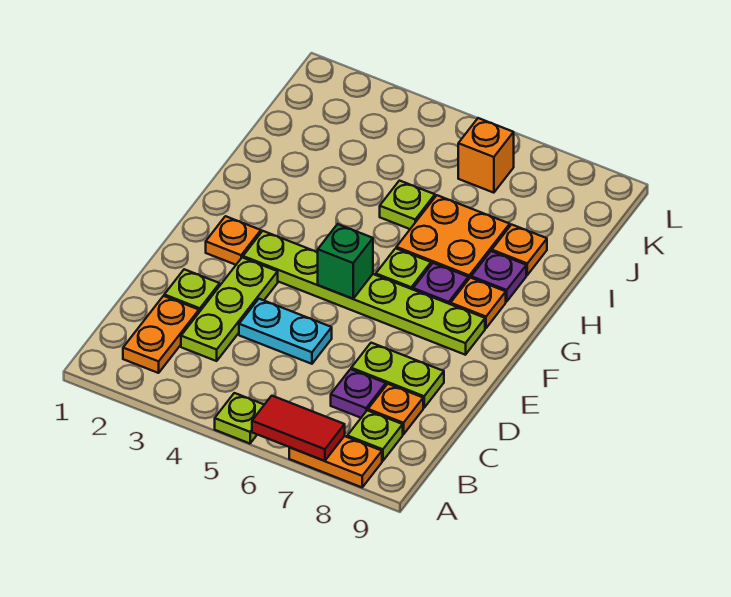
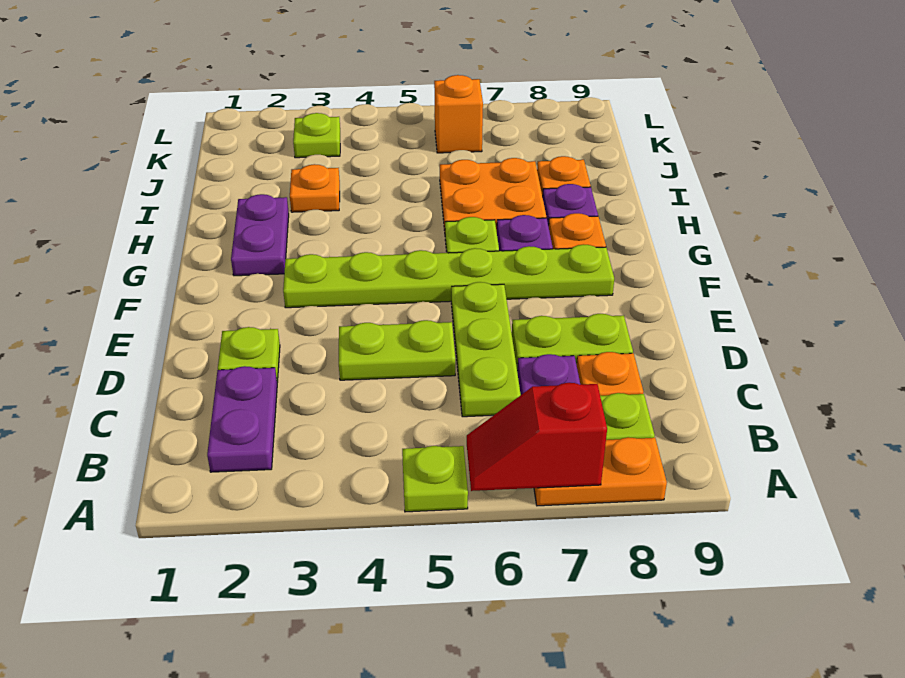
red 1x2 tile [252,396,345,461] -> red 1x2 slope [467,383,607,491]
orange 1x2 plate [123,296,199,373] -> purple 1x2 plate [207,366,277,472]
lime 1x3 plate [181,257,278,361] -> lime 1x3 plate moved to [451,282,521,417]
cyan 1x2 plate [239,299,332,364] -> lime 1x2 plate [339,320,455,380]
orange 1x1 plate [206,216,261,265] -> orange 1x1 plate moved to [290,164,340,212]
green 1x1 brick [318,224,373,299] -> none
none -> purple 1x2 plate [231,194,289,276]
lime 1x1 plate [380,181,435,229] -> lime 1x1 plate moved to [293,113,340,158]

